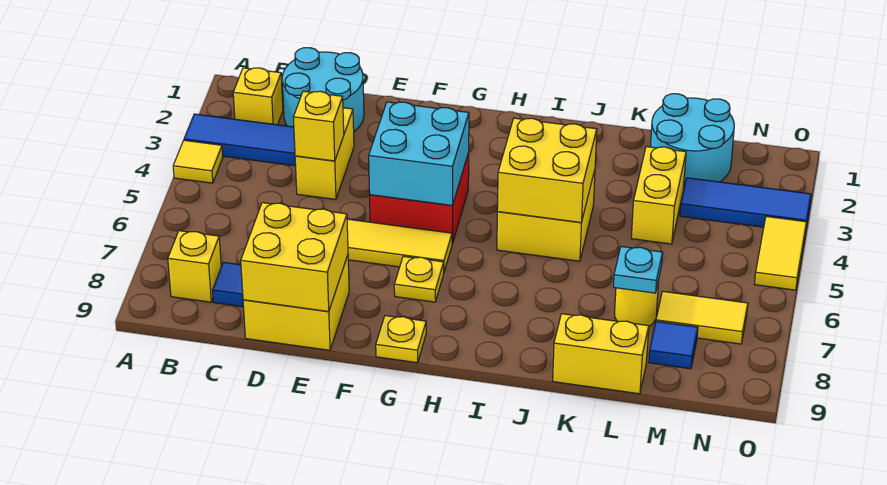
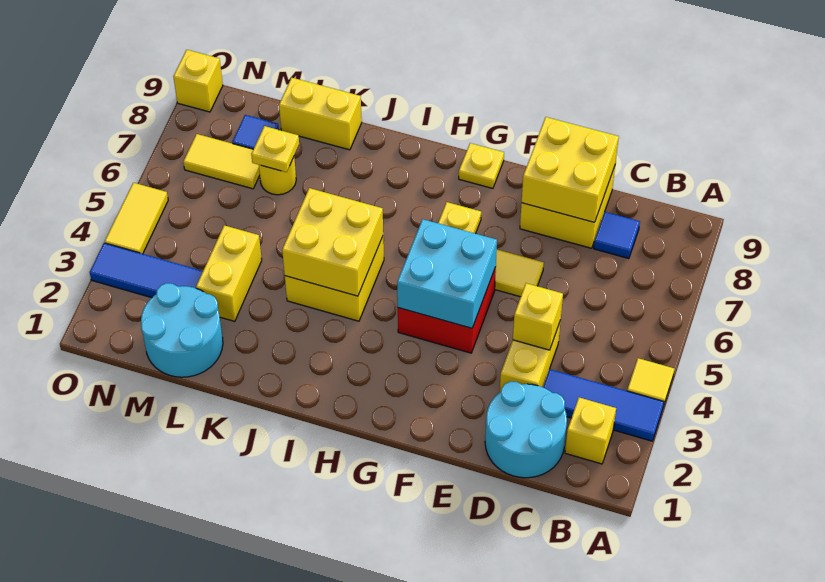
yellow 1x1 brick [168,231,221,302] -> yellow 1x1 brick moved to [173,50,223,112]
cyan 1x1 plate [613,247,663,293] -> yellow 1x1 plate [251,126,299,172]

